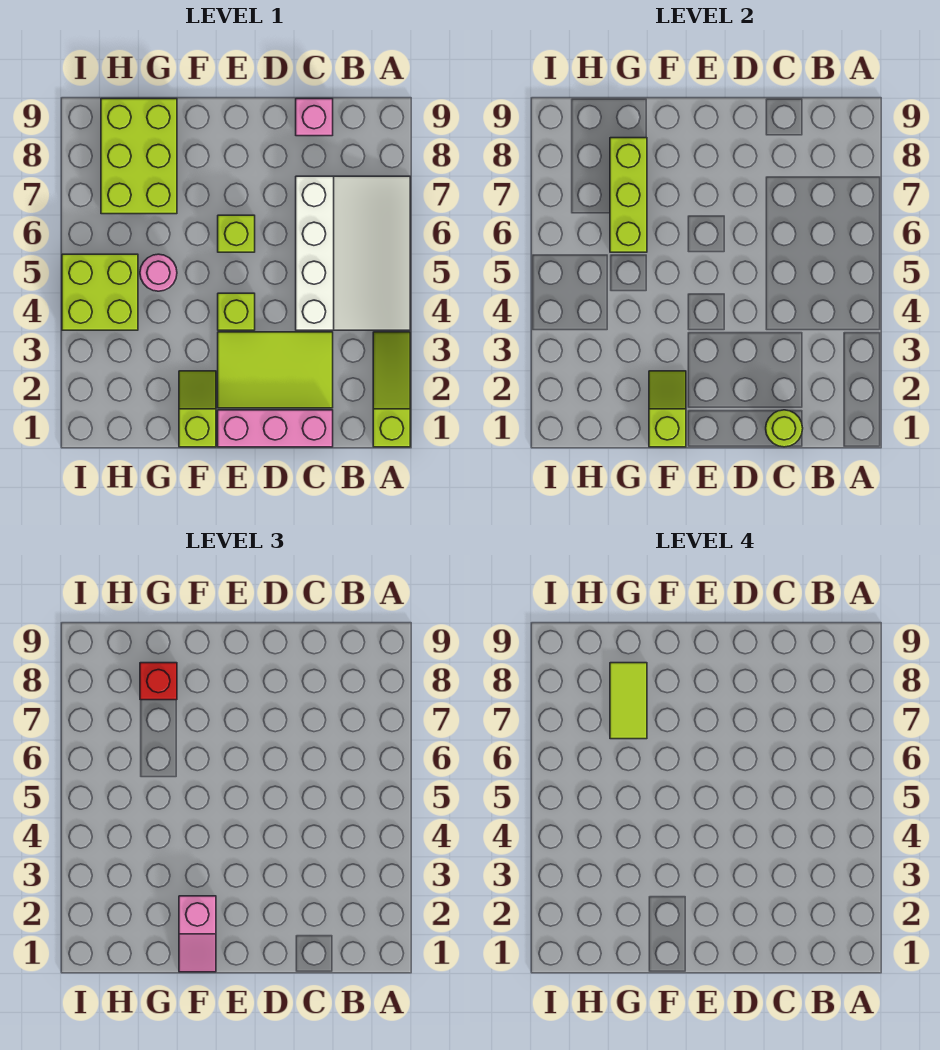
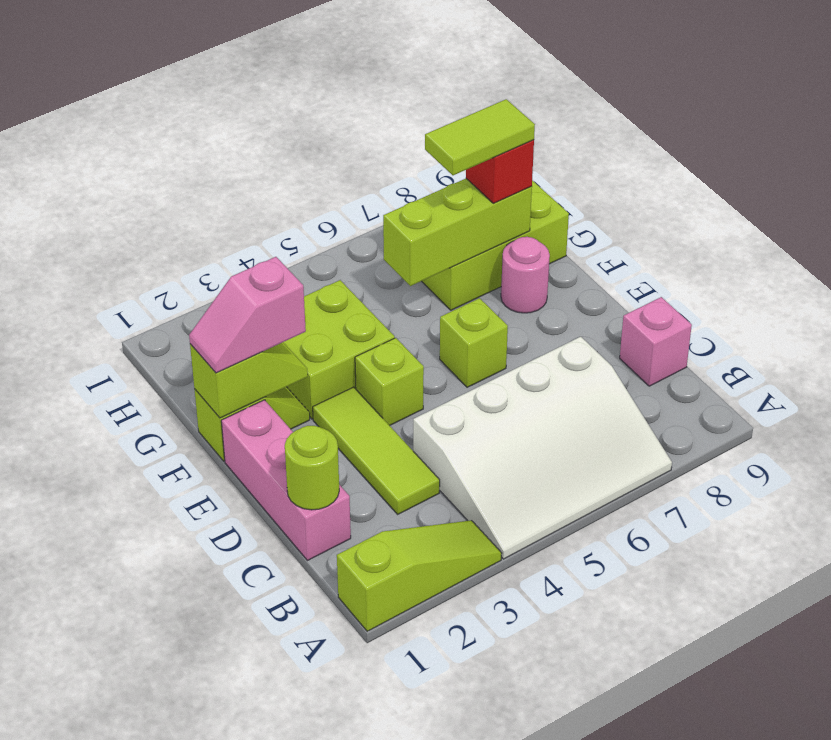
lime 2x3 tile [218,332,333,408] -> lime 1x3 tile [313,387,440,514]
pink 1x1 round brick [140,254,177,291] -> pink 1x1 round brick moved to [501,237,550,313]
lime 2x2 brick [62,254,138,330] -> lime 2x2 brick moved to [283,280,395,419]

